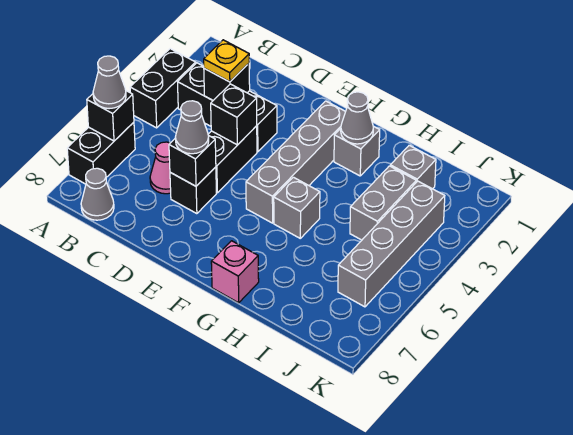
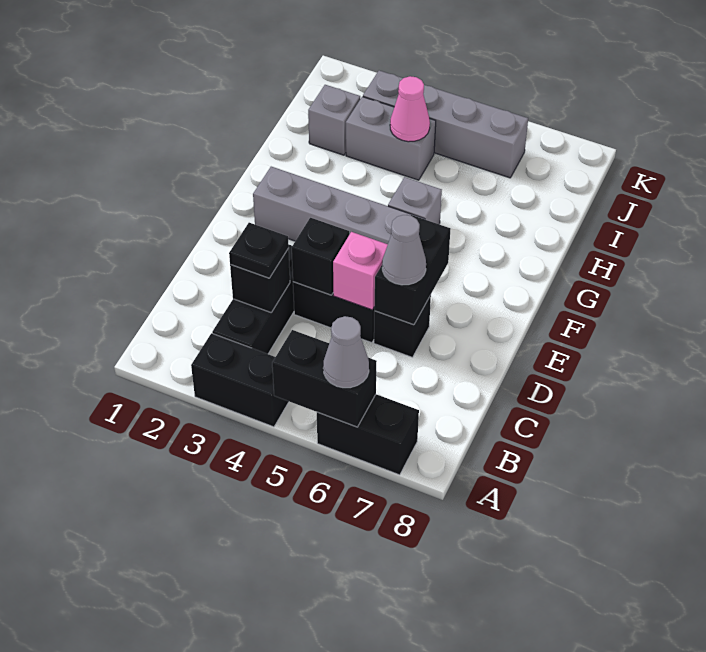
black 1x1 brick [87,91,134,141] -> black 1x2 brick [272,330,377,427]
grey 1x1 cone [81,168,114,220] -> none
yellow 1x1 plate [204,40,249,82] -> black 1x1 plate [229,223,289,278]
pink 1x1 cone [150,142,171,194] -> pink 1x1 cone moved to [390,76,430,142]
black 1x1 brick [169,135,216,186] -> black 1x2 brick [375,215,450,325]
grey 1x1 brick [334,126,380,176] -> none
grey 1x1 cone [341,92,373,144] -> none
pink 1x1 brick [211,241,259,303] -> pink 1x1 brick moved to [333,232,388,310]

